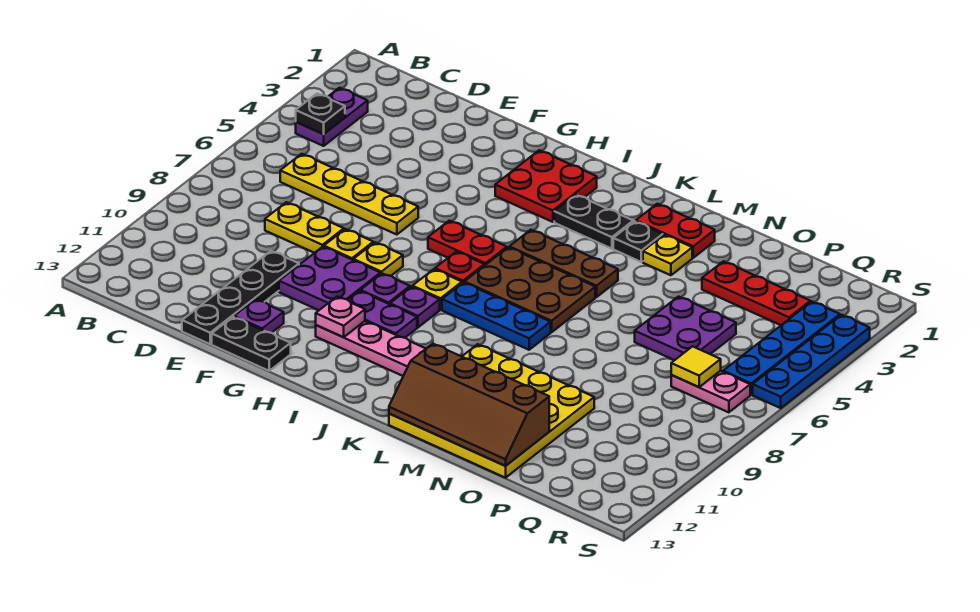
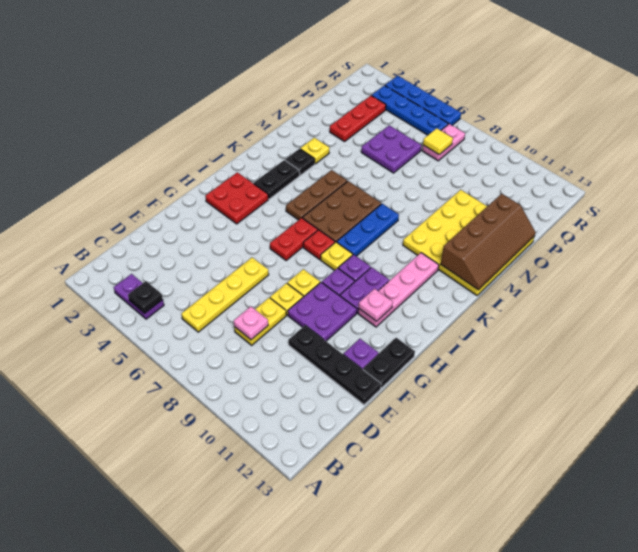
none -> pink 1x1 plate [234,306,268,340]
red 1x2 plate [636,204,715,258] -> none

